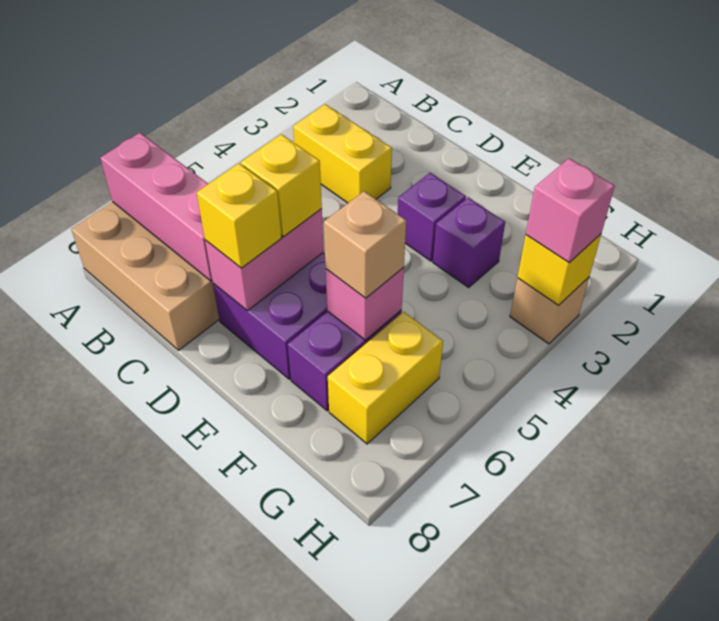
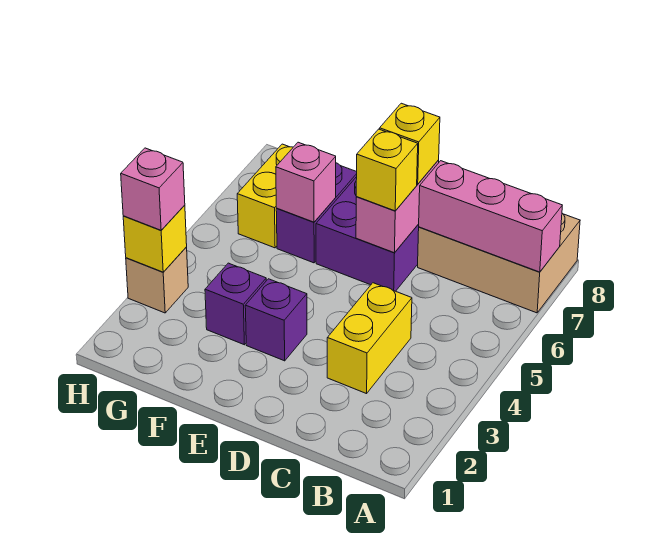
yellow 1x2 brick [293,104,392,203] -> yellow 1x2 brick turned to [327,283,412,394]
tan 1x1 brick [324,191,406,298] -> none

